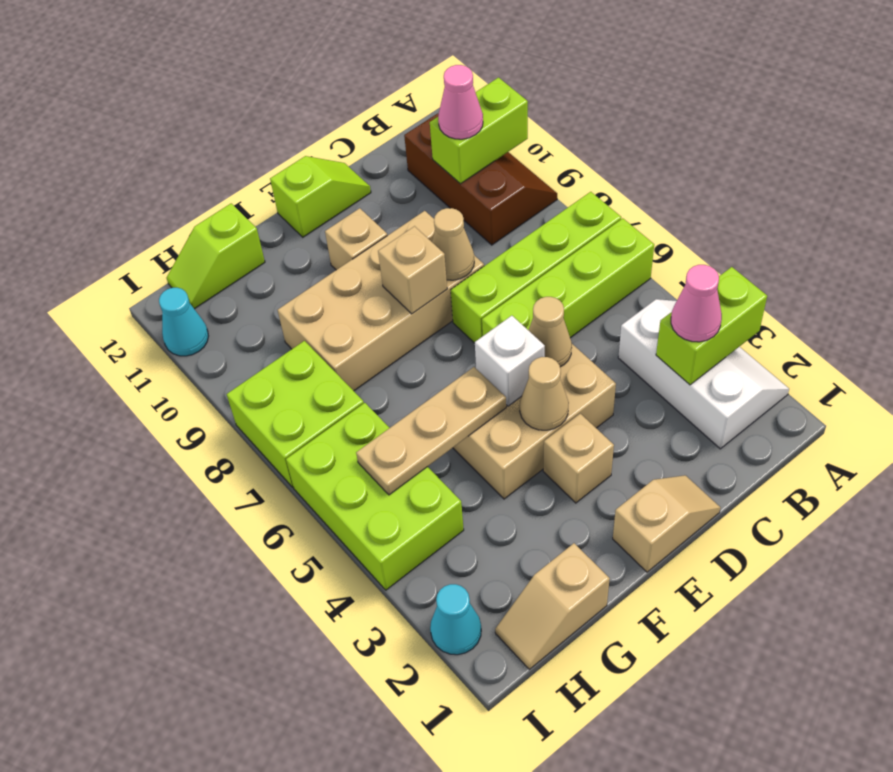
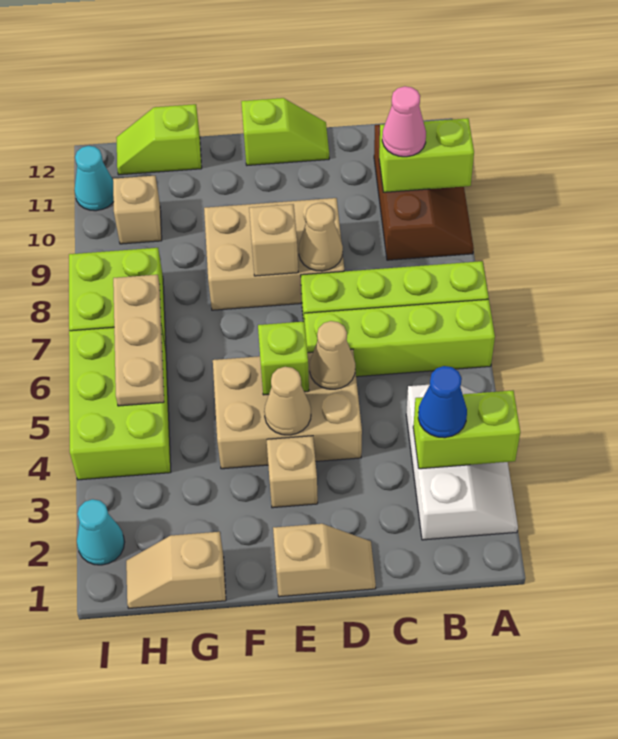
pink 1x1 cone [671,265,722,342] -> blue 1x1 cone [418,366,467,438]
tan 2x4 brick [278,211,484,391] -> tan 2x3 brick [204,198,344,310]
white 1x1 brick [475,316,545,406] -> lime 1x1 brick [258,321,309,395]
tan 1x1 brick [325,208,387,270] -> tan 1x1 brick moved to [113,176,162,244]
tan 1x3 plate [356,367,506,495] -> tan 1x3 plate turned to [113,275,164,406]

